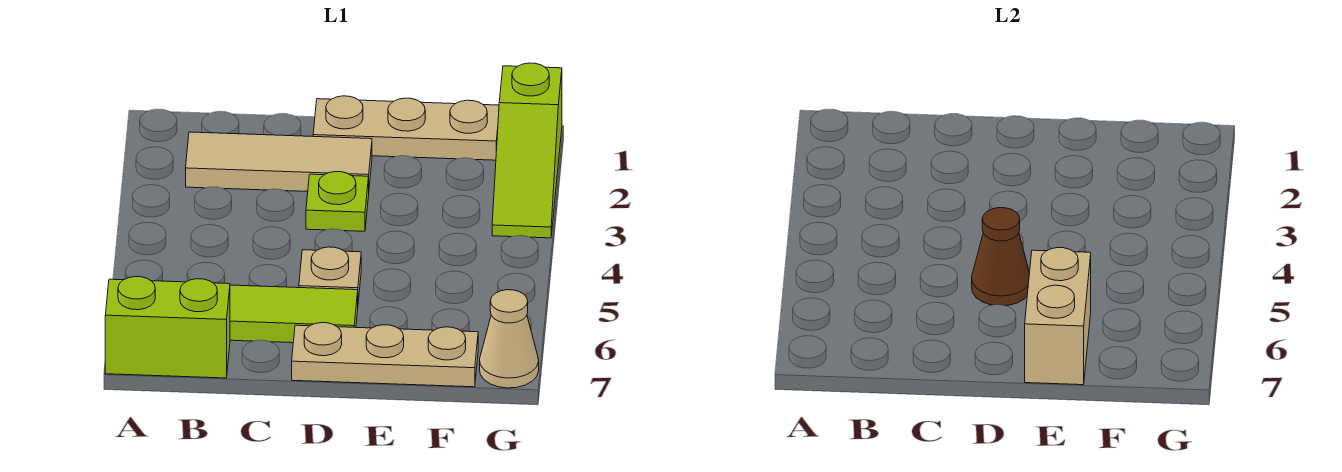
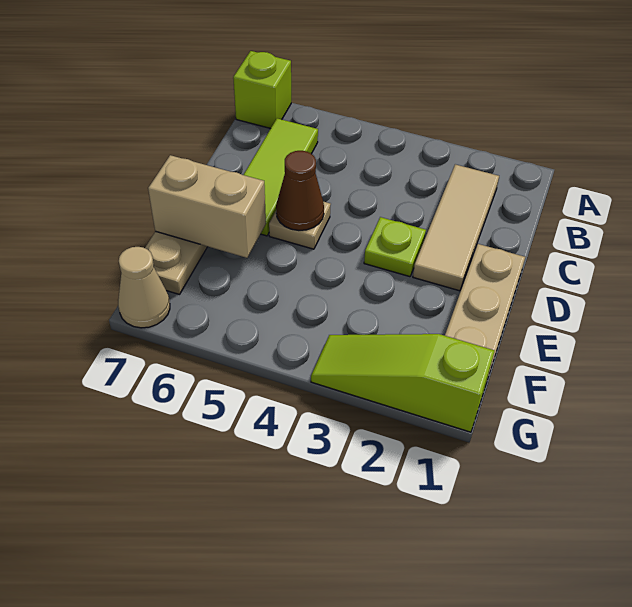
lime 1x2 brick [105,277,230,378] -> lime 1x1 brick [233,51,291,129]

